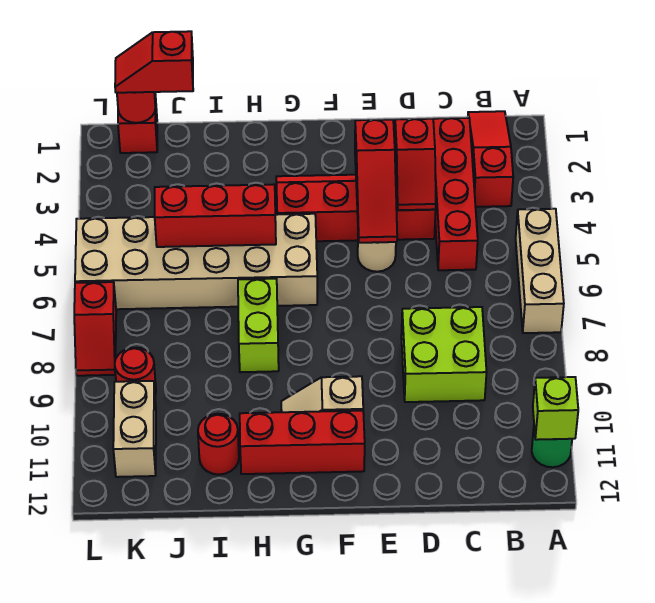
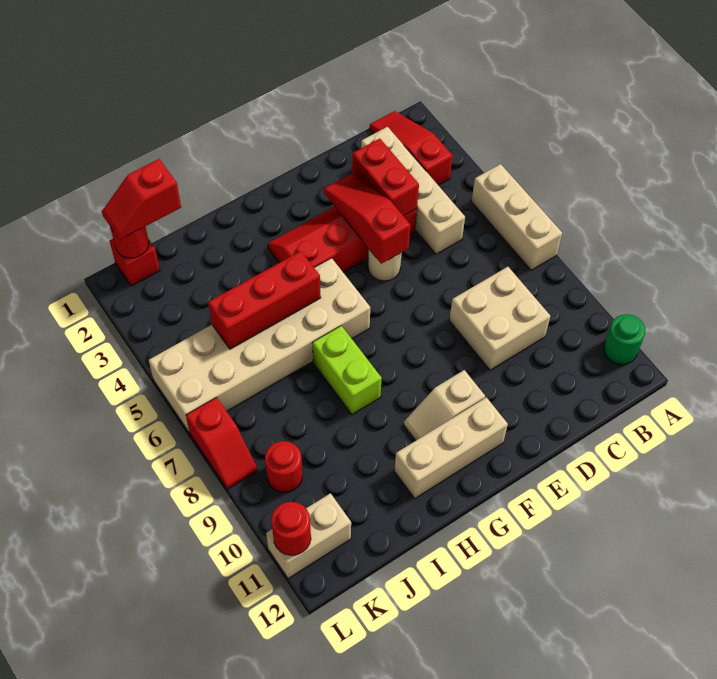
lime 1x1 brick [533,377,578,440] -> none
red 1x4 brick [433,118,478,270] -> tan 1x4 brick [361,127,465,254]
lime 2x2 brick [401,307,487,402] -> tan 2x2 brick [449,267,550,370]
red 1x2 slope [395,119,436,210] -> red 1x2 brick [352,139,419,216]
red 1x3 slope [355,120,397,243] -> red 1x3 slope turned to [324,174,411,264]
red 1x3 brick [240,411,365,474] -> tan 1x3 brick [394,397,508,498]
red 1x1 round brick [198,414,239,475] -> red 1x1 round brick moved to [271,502,311,555]
tan 1x2 brick [113,381,156,477] -> tan 1x2 brick turned to [266,493,351,578]

